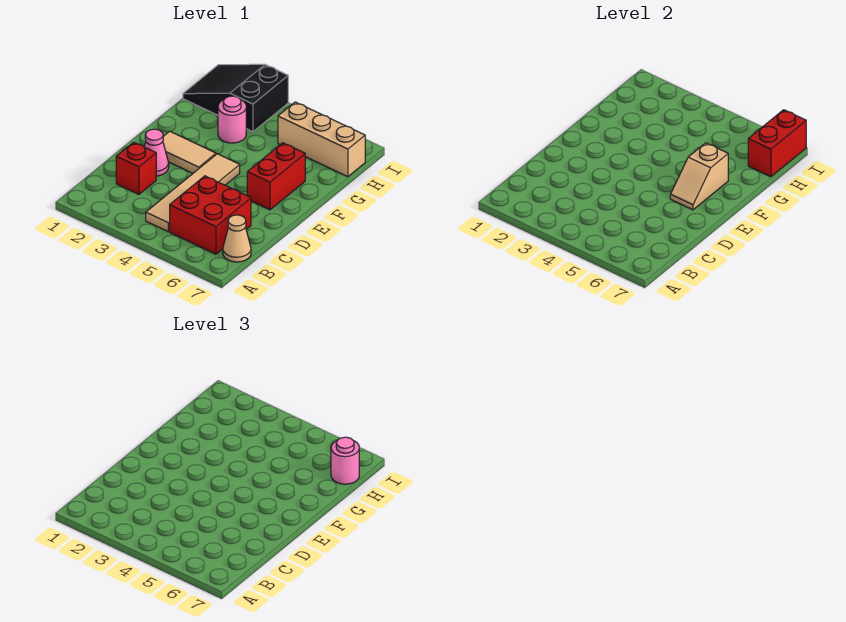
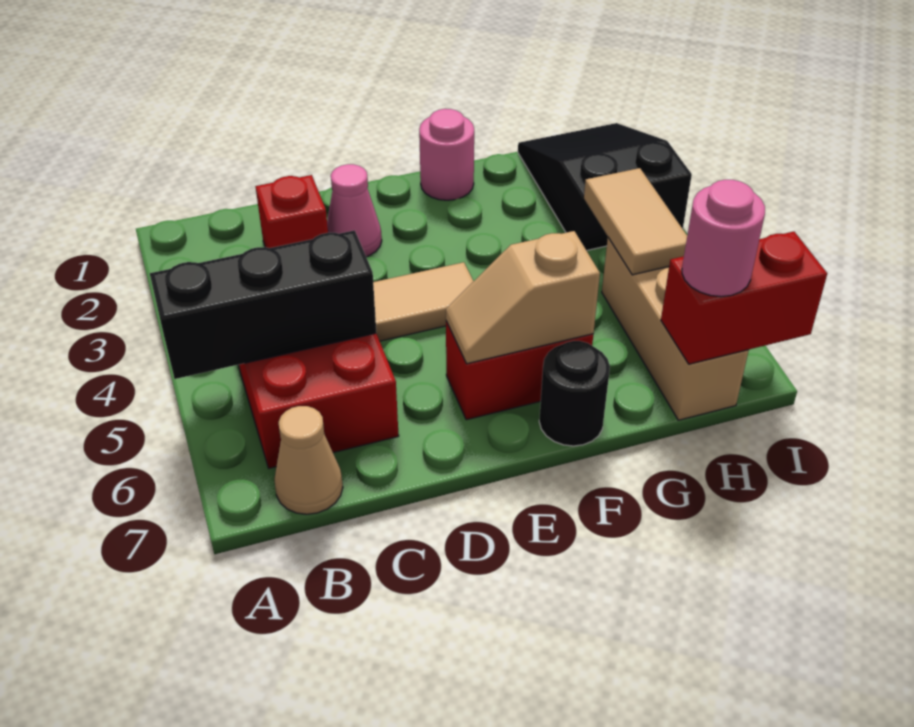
none -> black 1x3 brick [150,230,376,379]
tan 1x2 tile [163,131,216,173] -> tan 1x2 tile moved to [584,168,687,275]
none -> black 1x1 round brick [539,341,610,446]
pink 1x1 round brick [218,96,246,143] -> pink 1x1 round brick moved to [419,109,474,200]

